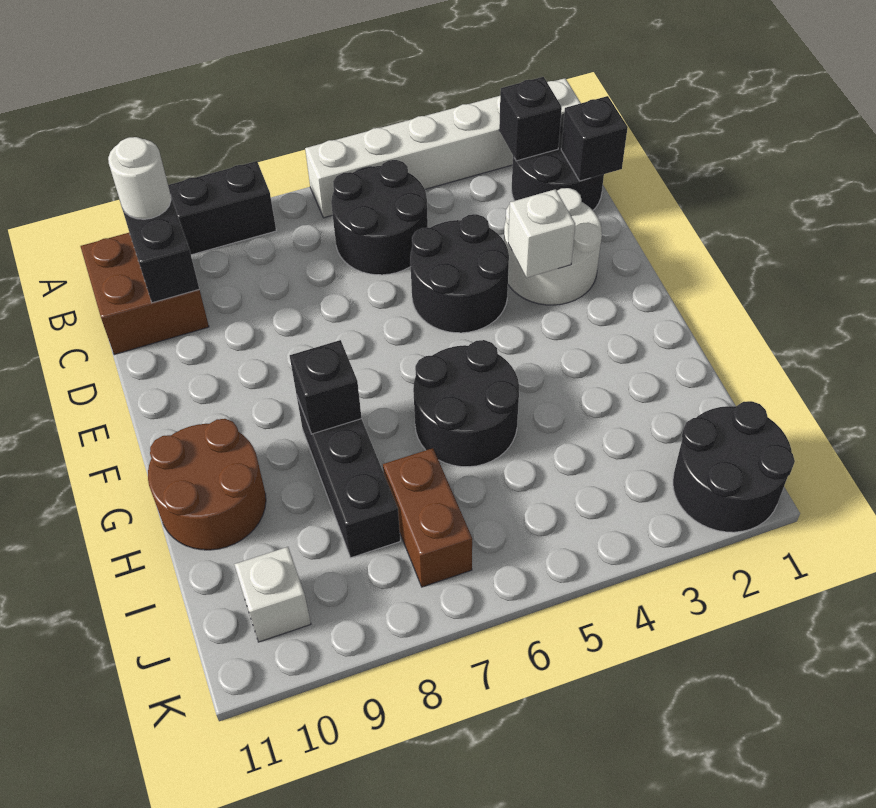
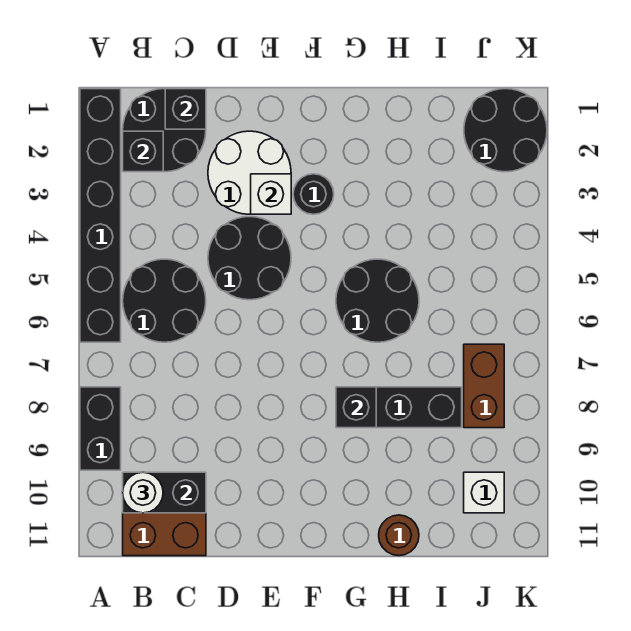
white 1x6 brick [305,78,581,218] -> black 1x6 brick [80,89,121,342]
none -> black 1x1 round brick [293,174,334,214]
brown 2x2 round brick [148,419,266,550] -> brown 1x1 round brick [379,515,419,556]
brown 1x2 brick [383,448,472,587] -> brown 1x2 brick turned to [464,344,504,428]

